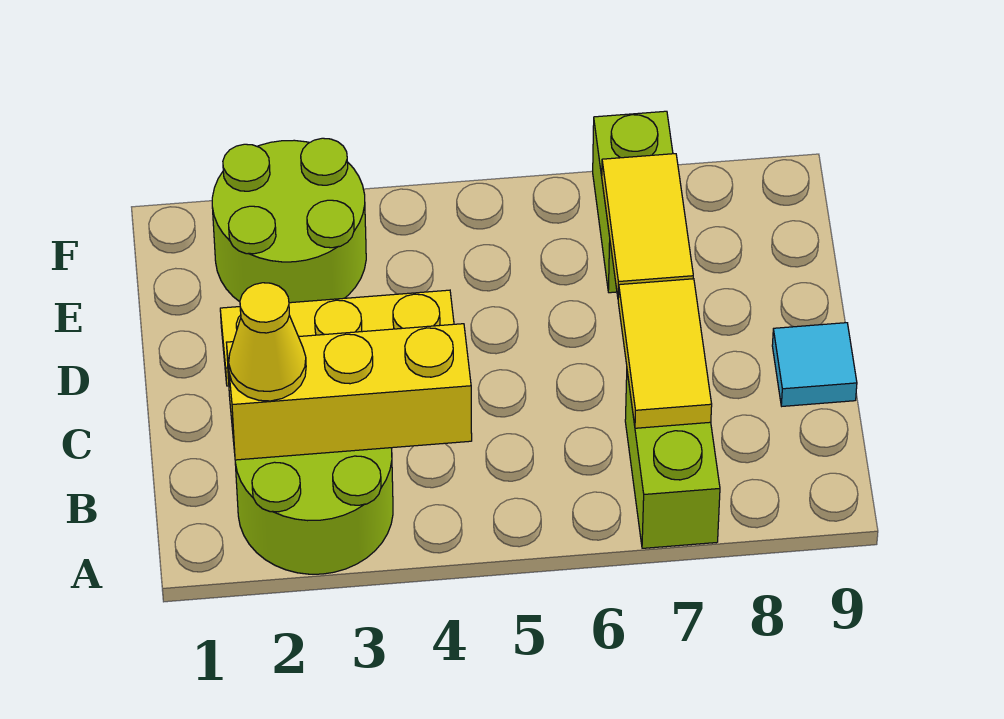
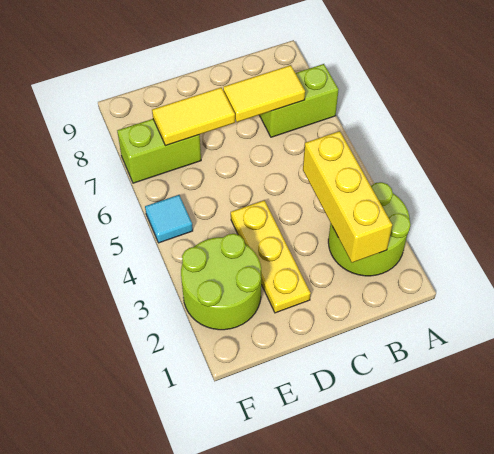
yellow 1x1 cone [229,283,306,401] -> none
cyan 1x1 tile [772,323,857,406] -> cyan 1x1 tile moved to [145,195,193,243]

